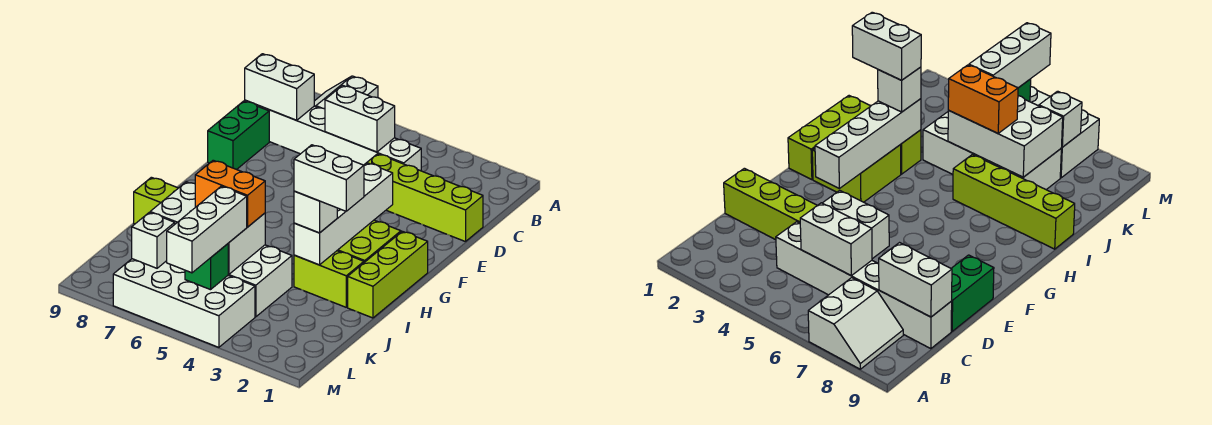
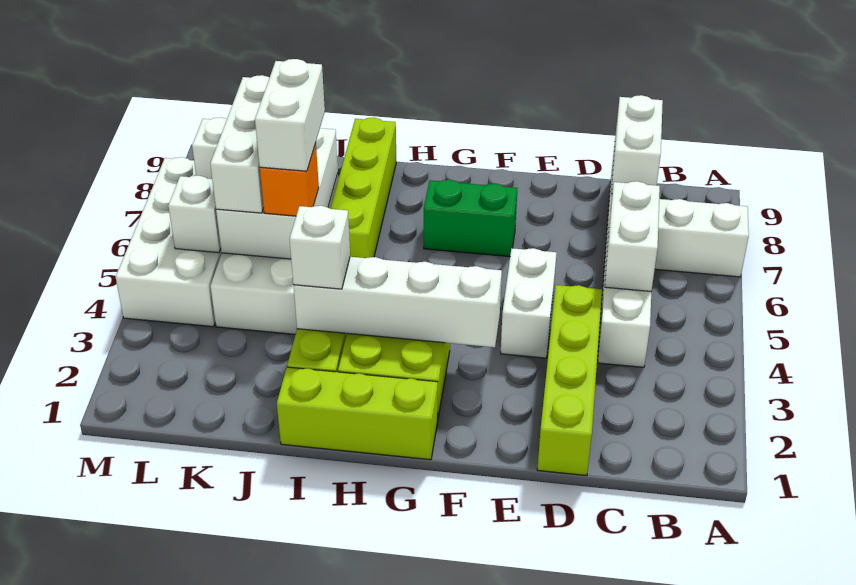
green 1x2 brick [208,101,269,170] -> green 1x2 brick moved to [424,180,517,257]
white 1x2 brick [294,145,364,211] -> white 1x2 brick moved to [255,59,325,171]
orange 1x2 brick [195,160,265,227] -> orange 1x1 brick [260,143,319,216]
white 1x3 brick [167,186,247,273] -> white 1x3 brick turned to [210,75,269,213]
green 1x1 brick [185,244,229,290] -> white 1x1 brick [168,176,221,253]

